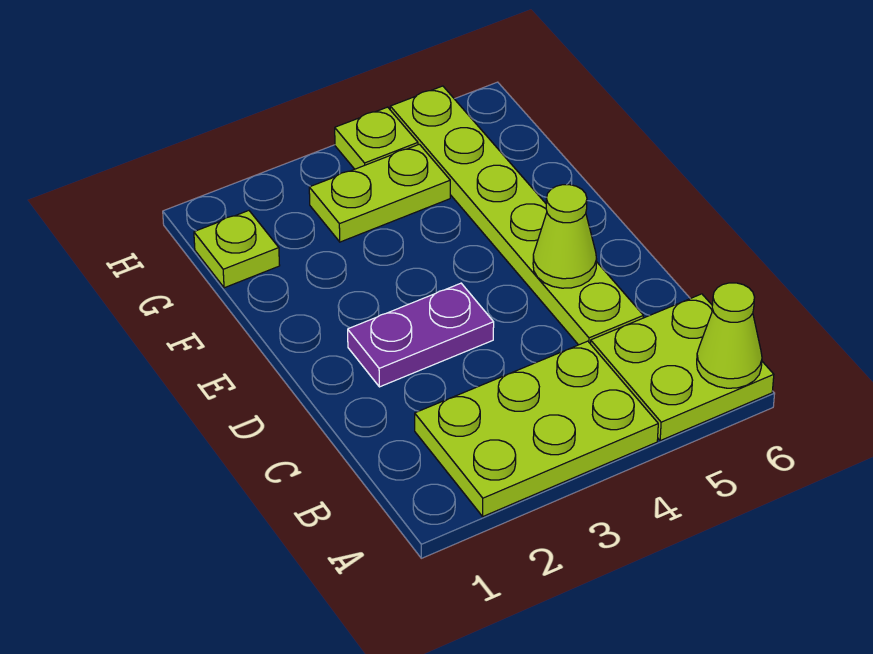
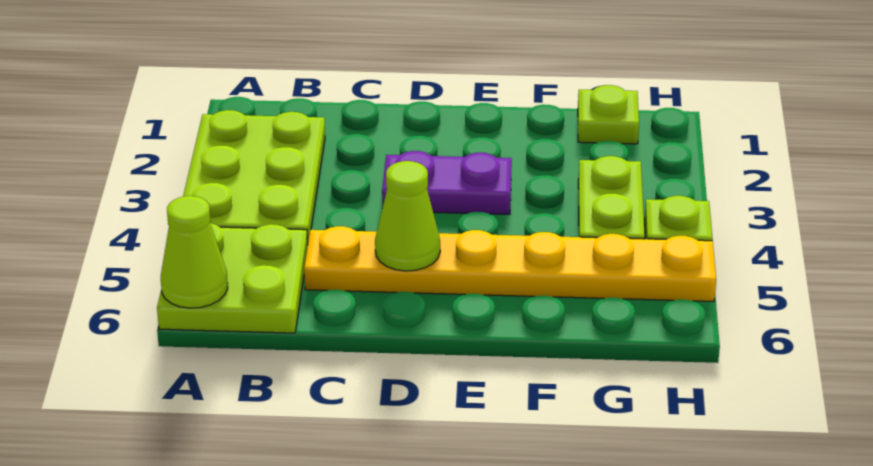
lime 1x6 plate [390,86,643,345] -> yellow 1x6 plate [304,226,716,301]
purple 1x2 plate [348,283,494,387] -> purple 1x2 plate turned to [382,151,512,215]

